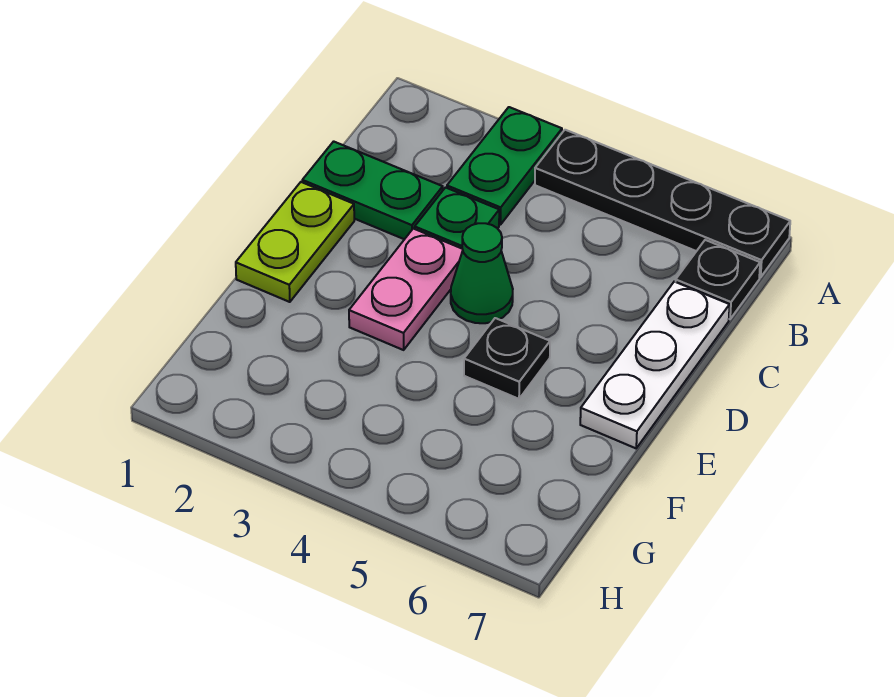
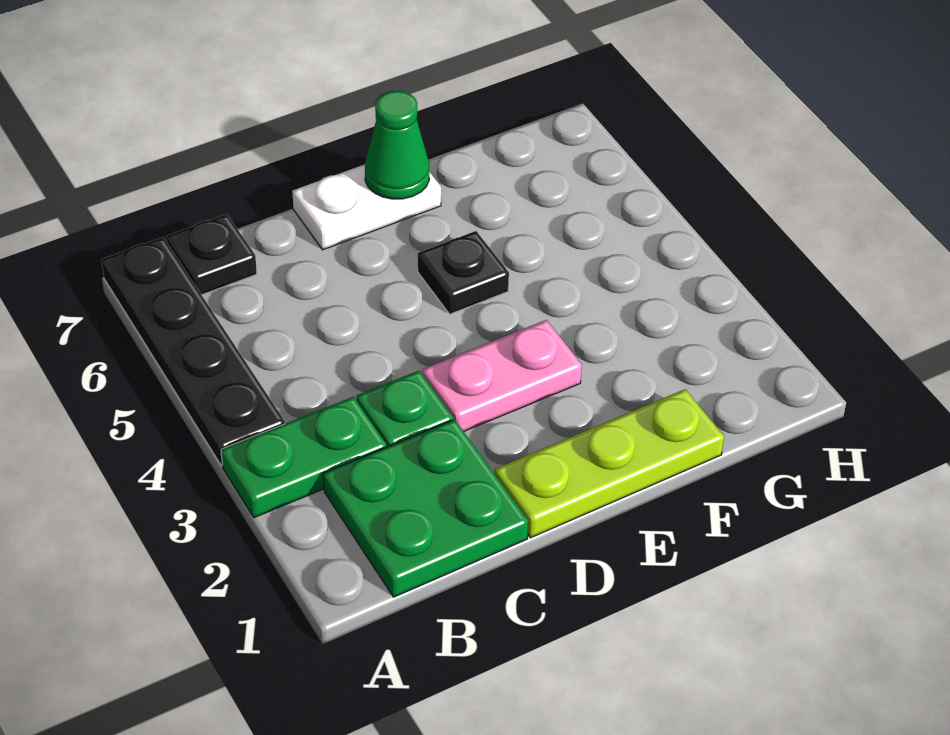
green 1x2 plate [302,141,443,239] -> green 2x2 plate [323,420,528,597]
white 1x3 plate [580,282,730,448] -> white 1x2 plate [292,164,441,250]
lime 1x2 plate [236,182,354,302] -> lime 1x3 plate [495,389,724,538]
green 1x1 cone [451,223,513,323] -> green 1x1 cone moved to [365,91,429,199]

